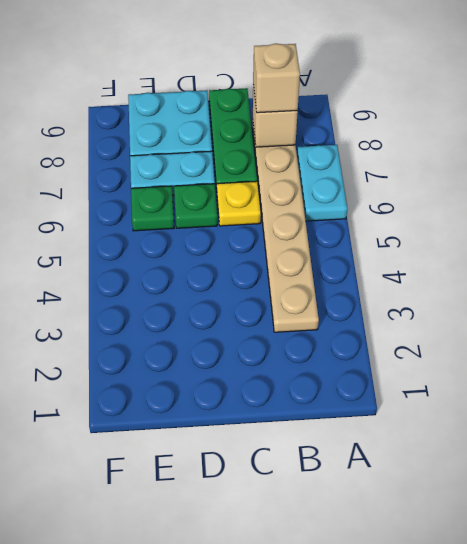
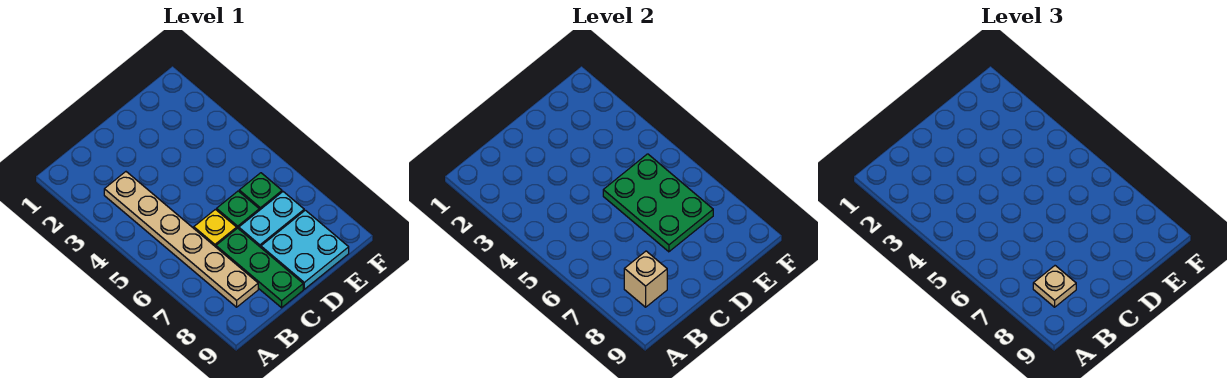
cyan 1x2 plate [297,145,347,221] -> none
tan 1x1 brick [253,43,300,113] -> tan 1x1 plate [1033,266,1076,307]
none -> green 2x3 plate [603,154,713,252]

